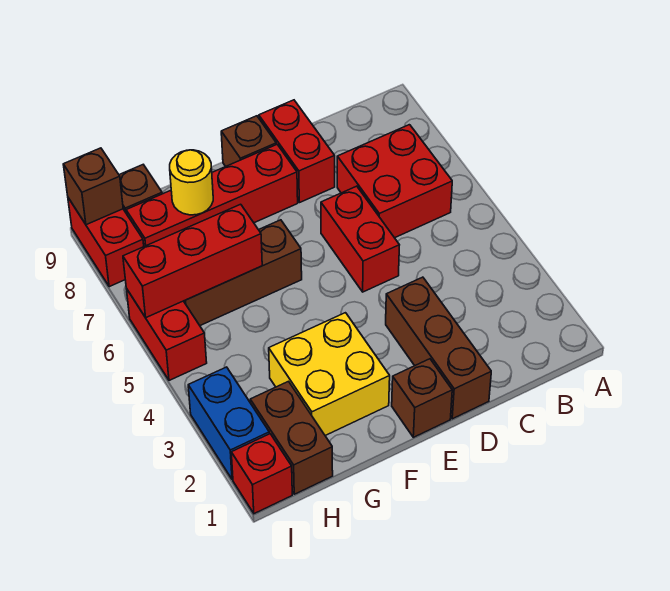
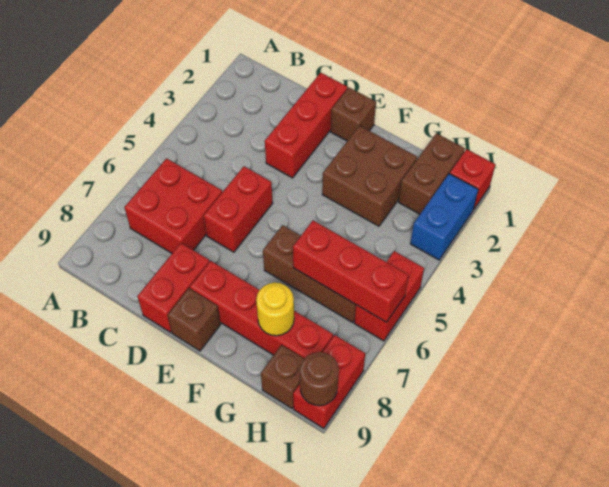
brown 1x3 brick [386,277,491,419] -> red 1x3 brick [265,73,347,178]
yellow 2x2 brick [269,313,390,436] -> brown 2x2 brick [322,126,417,226]
brown 1x1 brick [63,148,123,225] -> brown 1x1 round brick [300,352,339,406]

